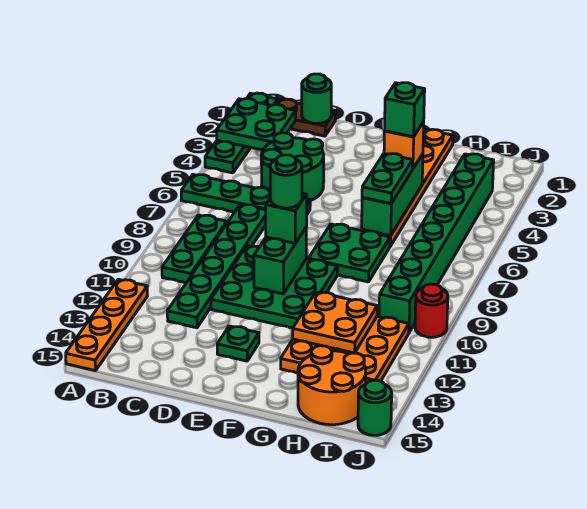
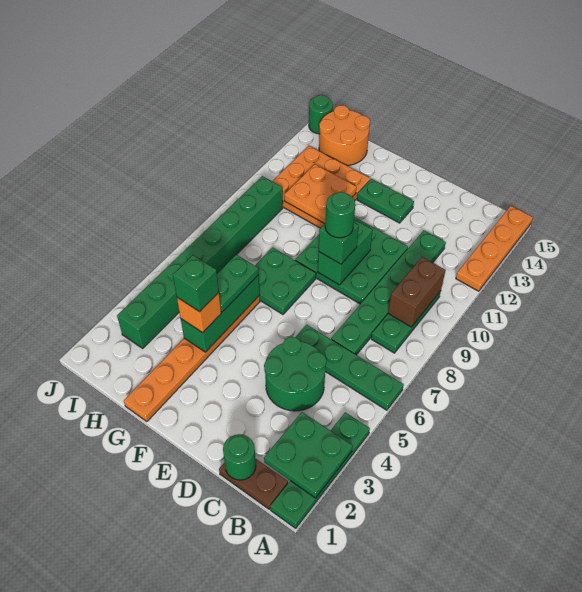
none -> brown 1x2 brick [388,257,446,327]
green 1x1 plate [217,326,259,361] -> green 1x2 plate [357,179,414,223]
red 1x1 round brick [415,284,448,337] -> none

